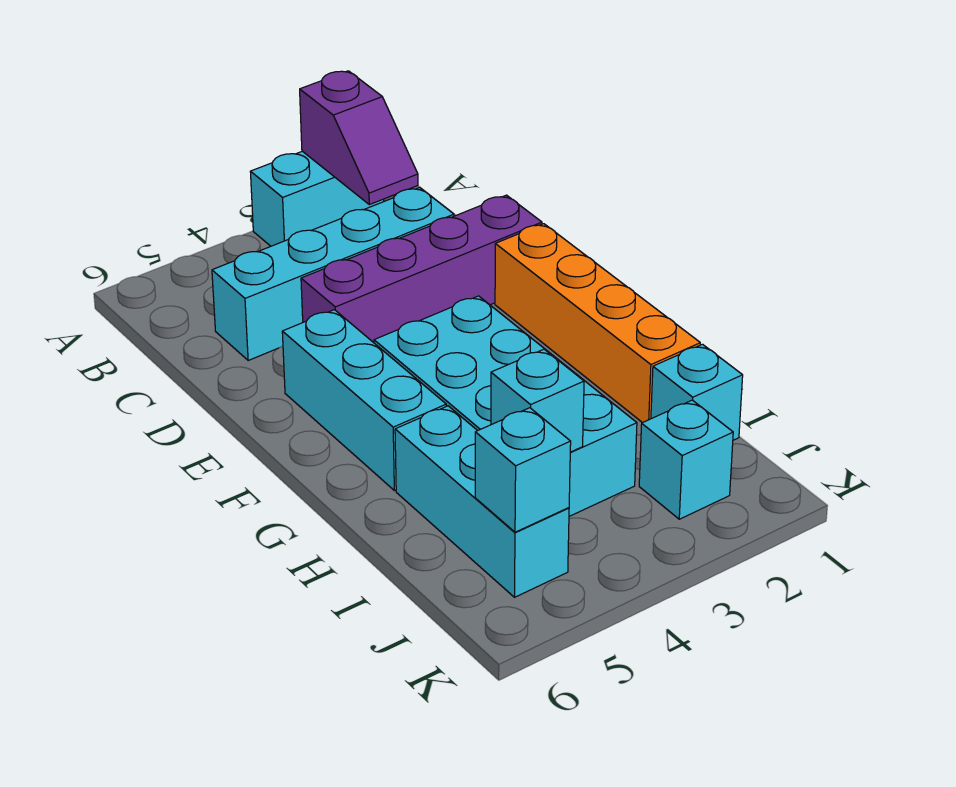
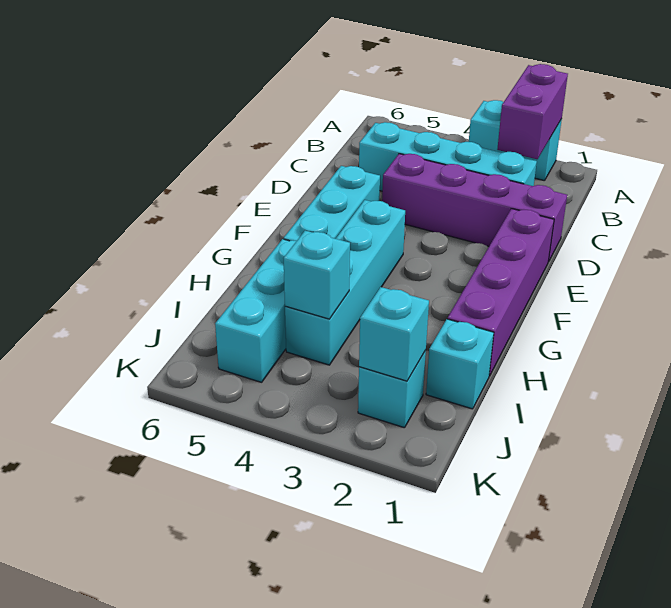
purple 1x2 slope [300,71,418,205] -> purple 1x2 brick [497,64,568,159]
orange 1x4 brick [495,224,700,423] -> purple 1x4 brick [448,209,554,376]
cyan 2x4 brick [374,296,637,516] -> cyan 1x4 brick [285,200,405,365]
cyan 1x1 brick [475,408,571,532] -> cyan 1x1 brick moved to [359,287,429,381]

